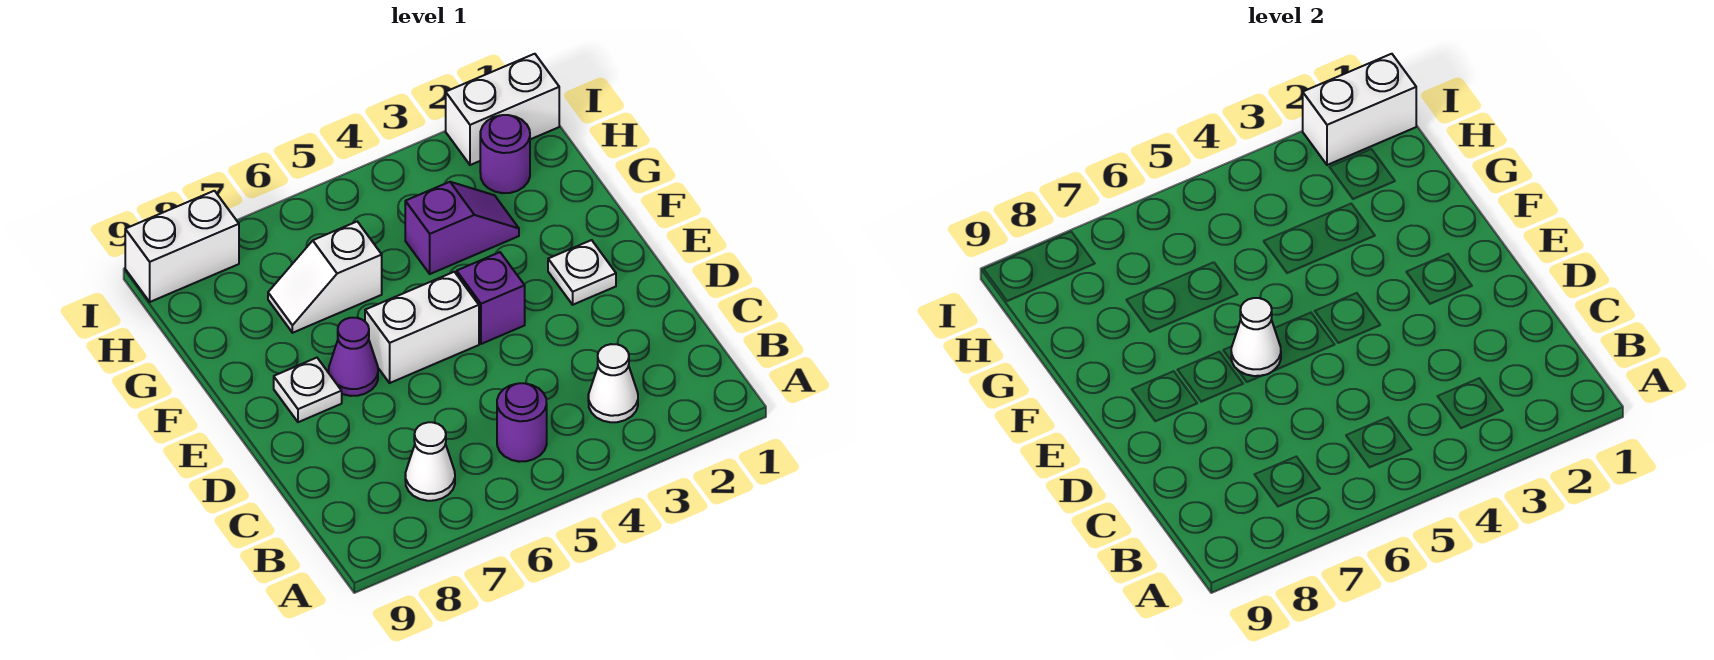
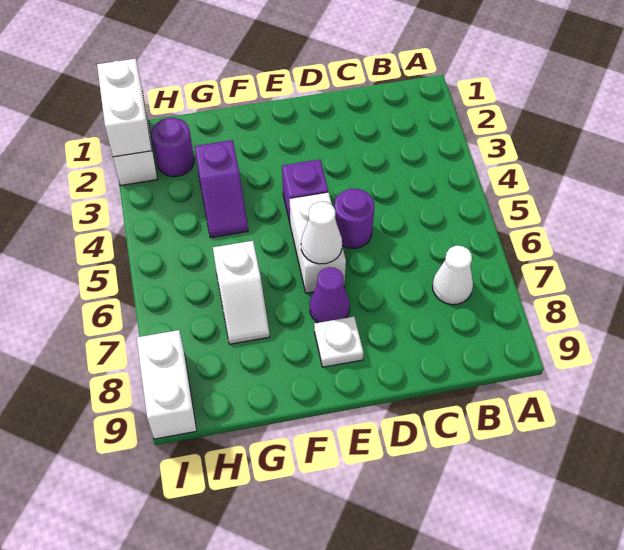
white 1x1 cone [588,344,638,422] -> none
purple 1x1 round brick [497,383,547,462] -> purple 1x1 round brick moved to [334,189,374,248]
white 1x1 plate [548,240,616,305] -> none
purple 1x2 slope [405,182,519,274] -> purple 1x2 slope turned to [195,140,248,238]

